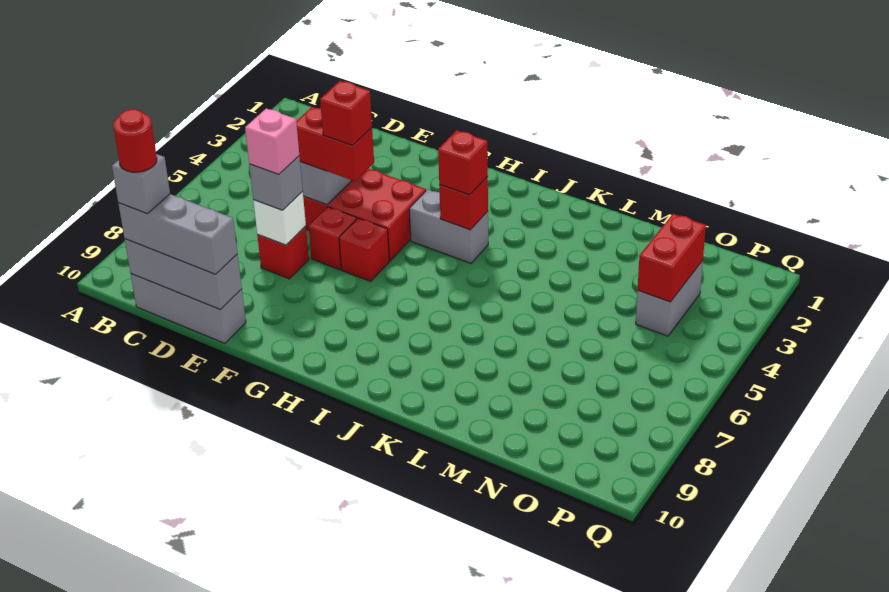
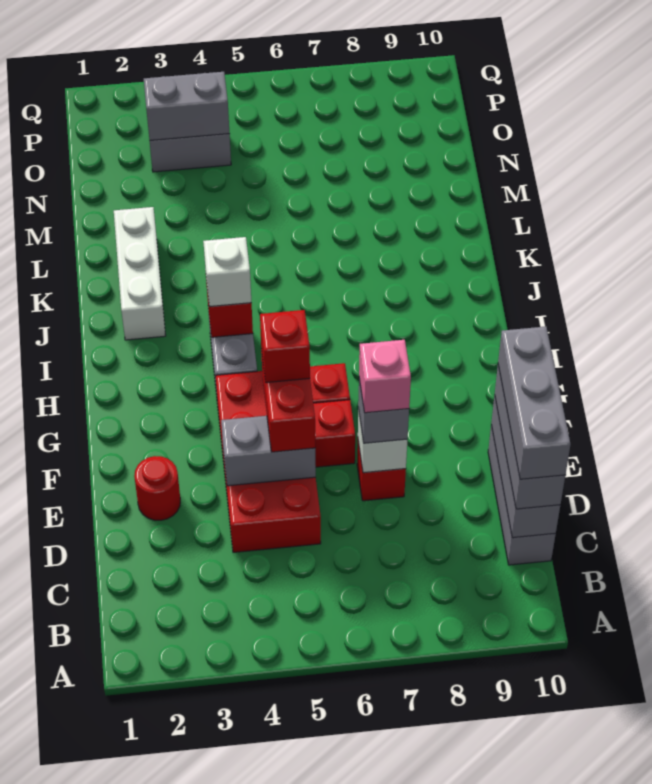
grey 1x1 brick [112,154,170,214] -> grey 1x3 brick [498,326,571,479]
red 1x1 round brick [113,109,157,172] -> red 1x1 round brick moved to [134,456,180,520]
red 1x1 brick [438,130,488,195] -> white 1x1 brick [203,237,251,307]
none -> white 1x3 brick [114,207,166,340]
red 1x2 brick [638,214,706,302] -> grey 1x2 brick [144,72,230,141]

